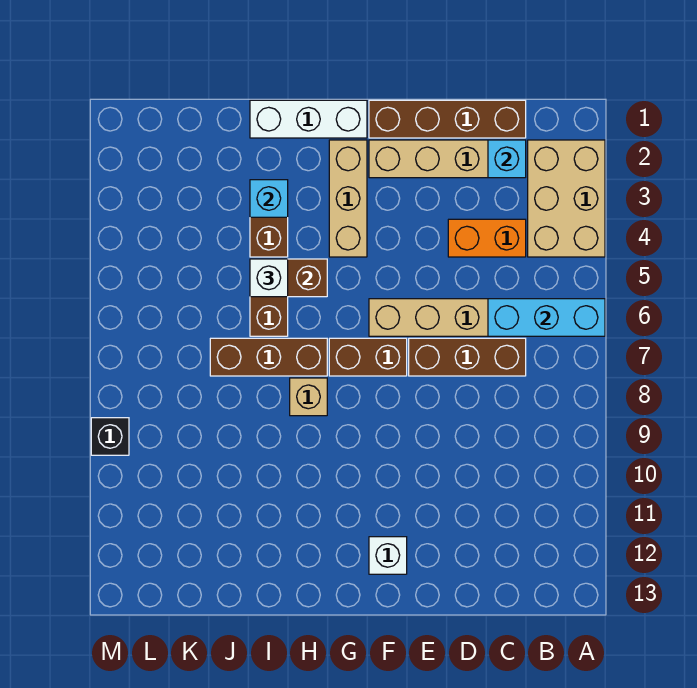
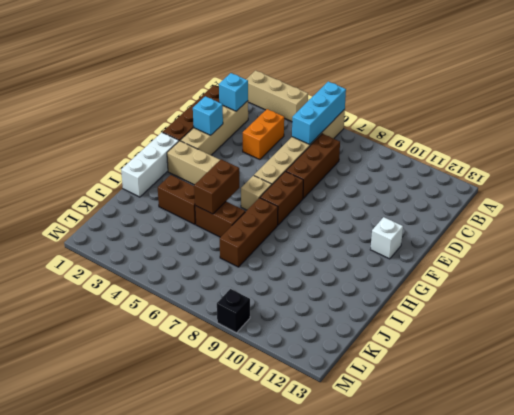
tan 2x3 brick [528,140,605,257] -> tan 1x3 brick [246,70,308,122]
tan 1x1 brick [290,378,327,416] -> tan 1x1 brick moved to [241,176,272,210]
cyan 1x1 brick [250,180,288,217] -> cyan 1x1 brick moved to [193,96,223,135]
white 1x1 brick [250,259,288,297] -> none

